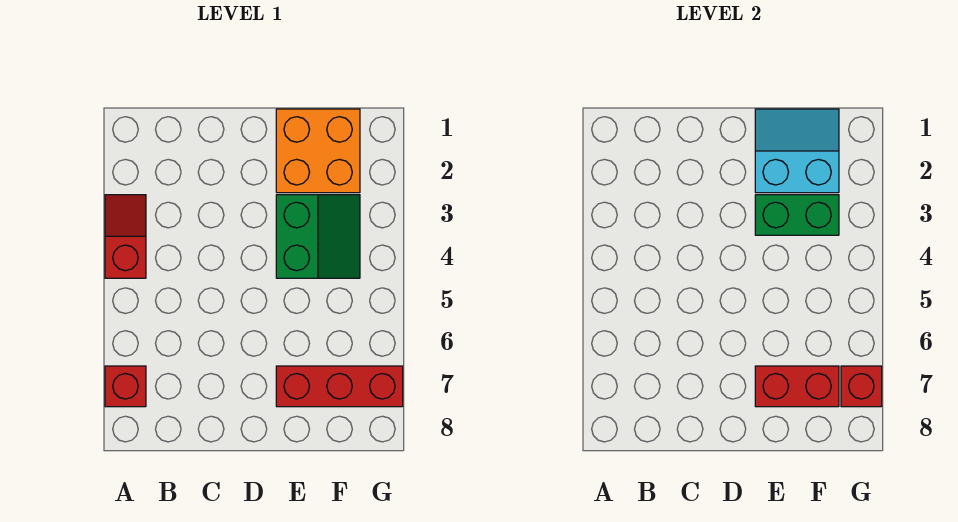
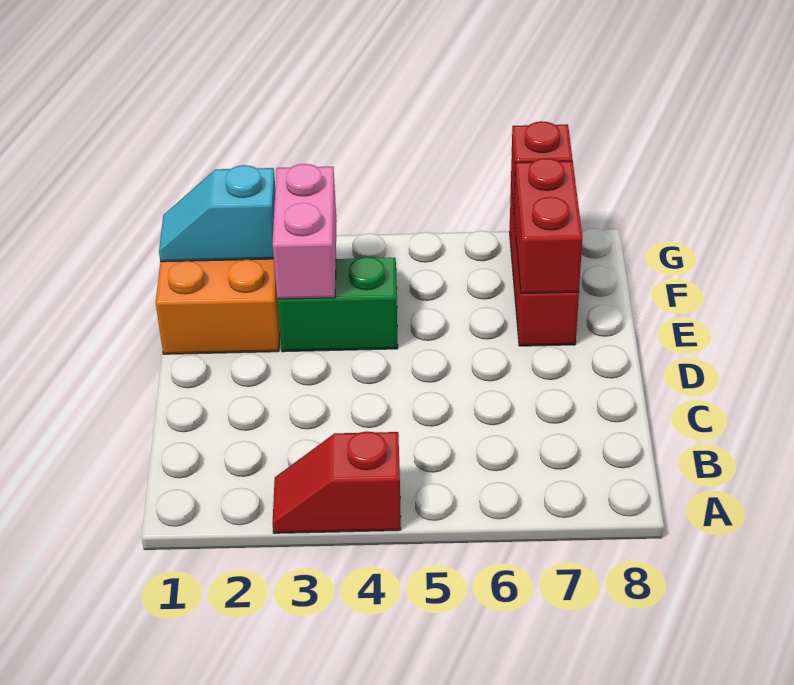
red 1x1 brick [105,366,146,407] -> none
cyan 2x2 slope [755,109,839,193] -> cyan 1x2 slope [159,165,275,262]
green 1x2 brick [755,195,839,235] -> pink 1x2 brick [272,164,337,299]

